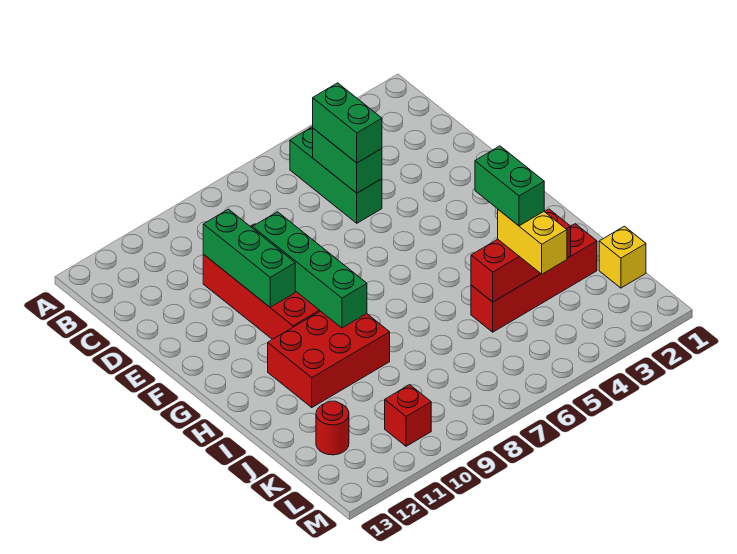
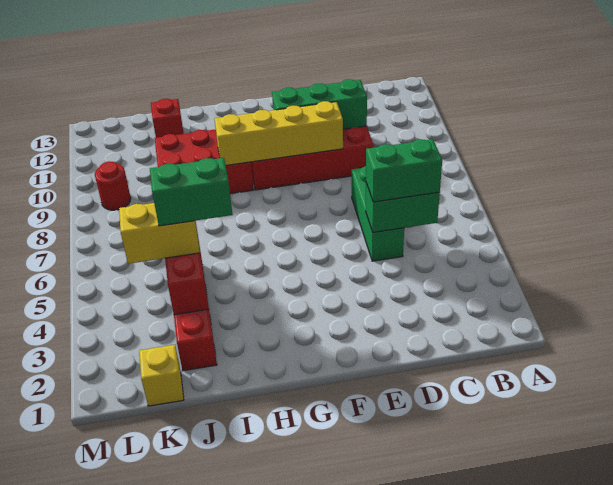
green 1x3 brick [290,127,382,223] -> green 1x3 brick turned to [352,166,404,261]
green 1x4 brick [252,212,367,328] -> yellow 1x4 brick [215,101,343,165]
red 2x3 brick [268,311,390,407] -> red 2x3 brick turned to [155,129,254,194]
red 1x1 round brick [316,401,349,455] -> red 1x1 round brick moved to [95,162,131,210]
red 1x1 brick [385,385,431,446] -> red 1x1 brick moved to [151,99,184,138]

